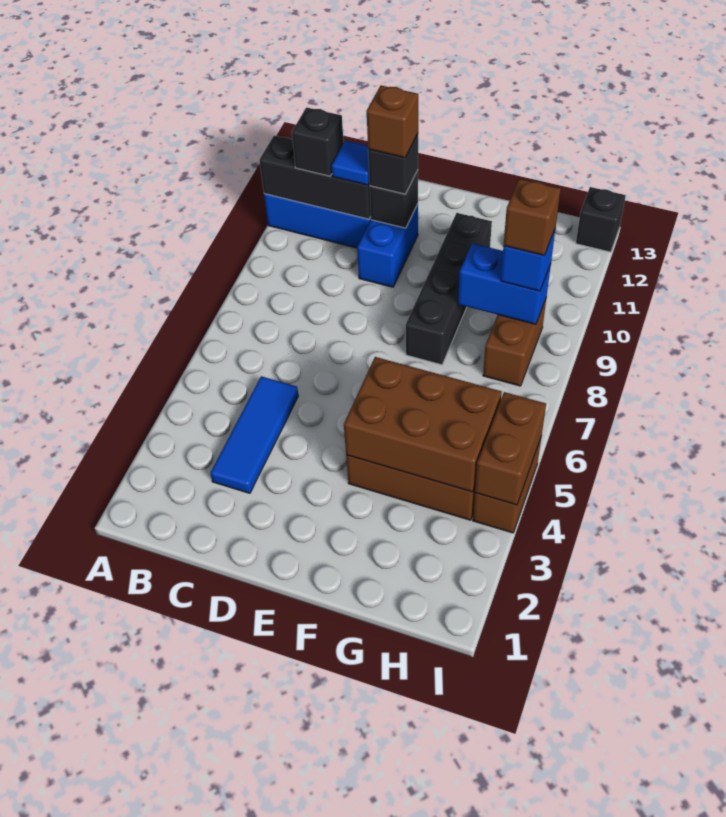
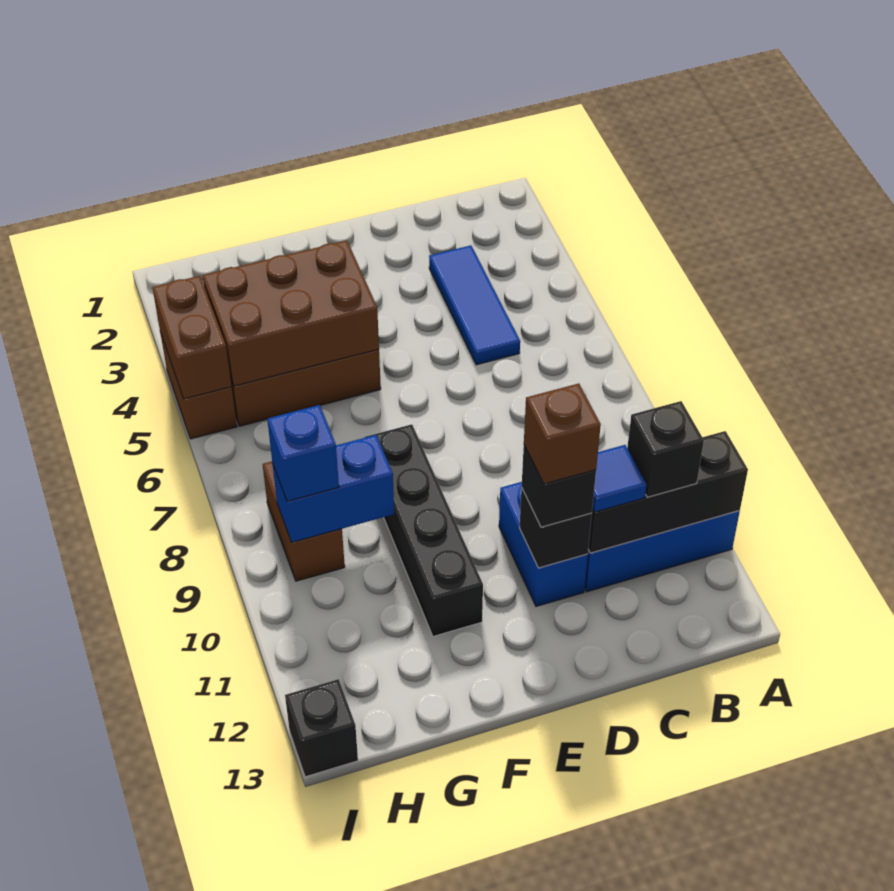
brown 1x1 brick [504,179,561,256] -> none

